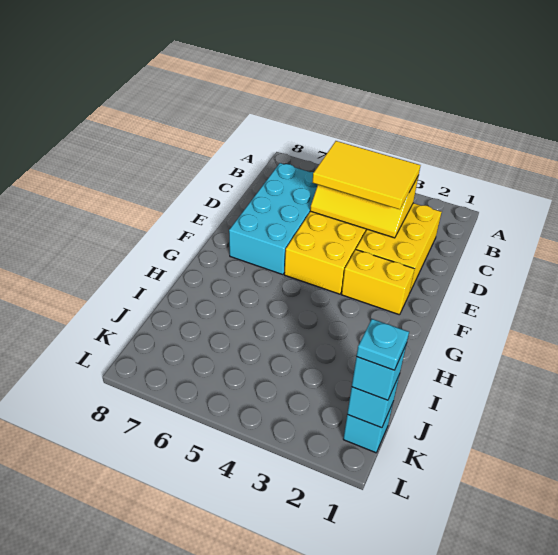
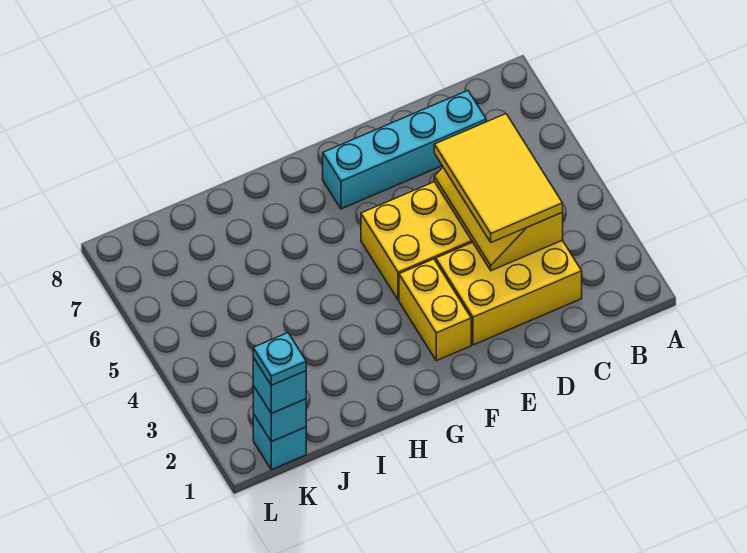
cyan 2x4 brick [229,163,318,275] -> cyan 1x4 brick [323,91,486,209]

